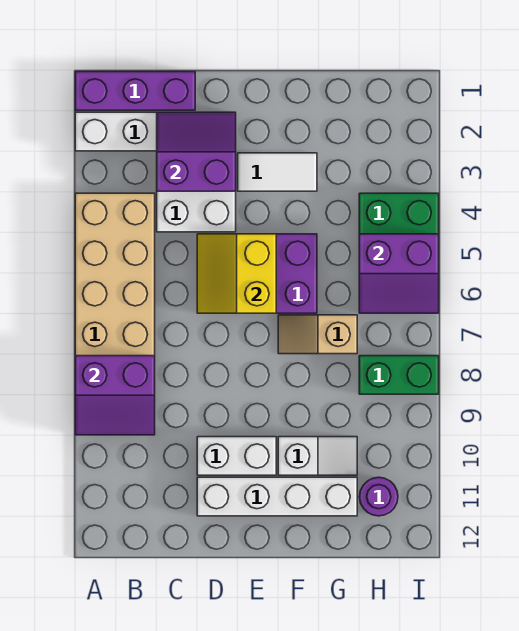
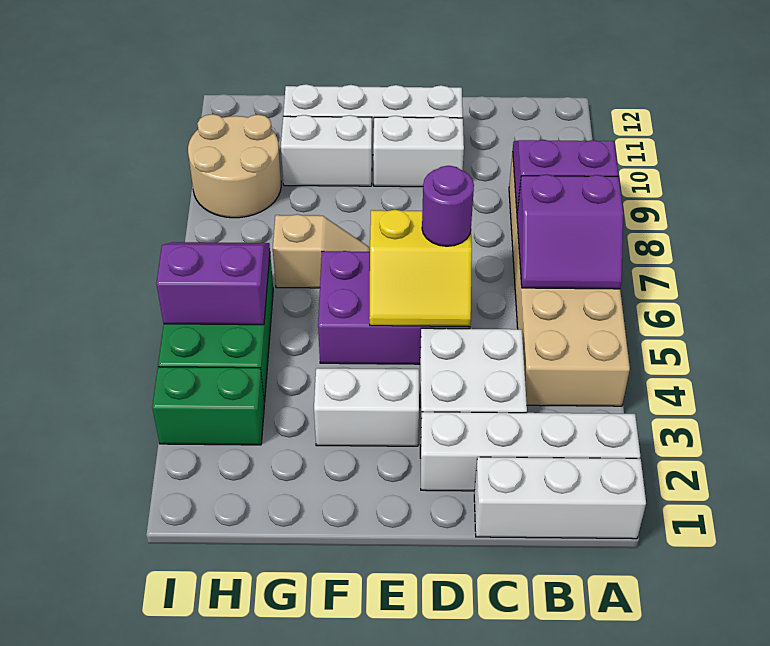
purple 1x3 brick [75,72,195,110] -> white 1x3 brick [474,457,646,539]
purple 2x2 slope [157,112,236,191] -> purple 2x2 slope moved to [517,174,623,289]
yellow 2x2 slope [197,234,276,313] -> yellow 2x2 slope turned to [369,210,472,327]
white 1x2 tile [238,153,317,191] -> white 1x2 brick [314,368,419,446]
white 1x2 slope [278,437,357,475] -> white 1x2 brick [281,115,372,186]
green 1x2 brick [359,356,439,394] -> green 1x2 brick moved to [152,367,264,445]
none -> tan 2x2 round brick [188,114,281,218]
purple 1x1 round brick [359,477,398,516] -> purple 1x1 round brick moved to [422,166,474,246]

